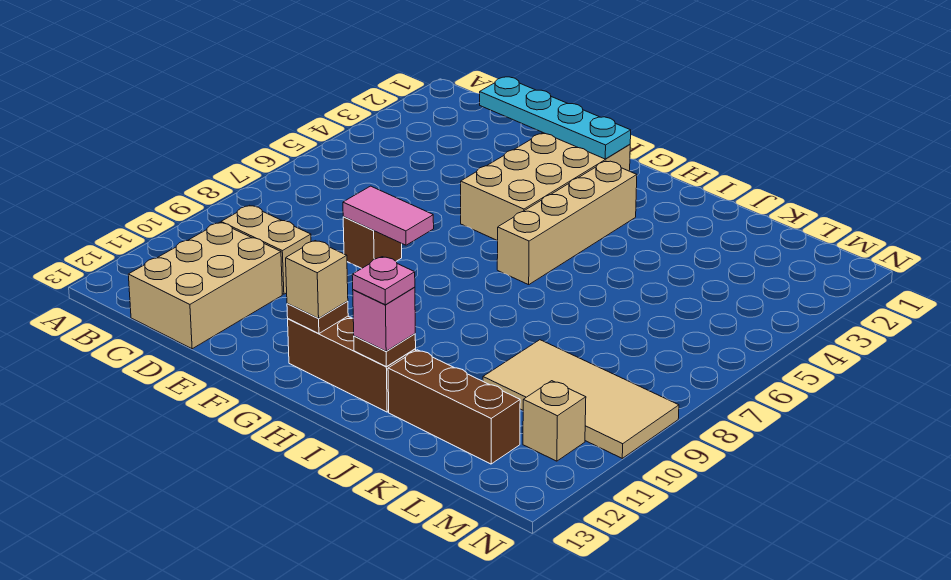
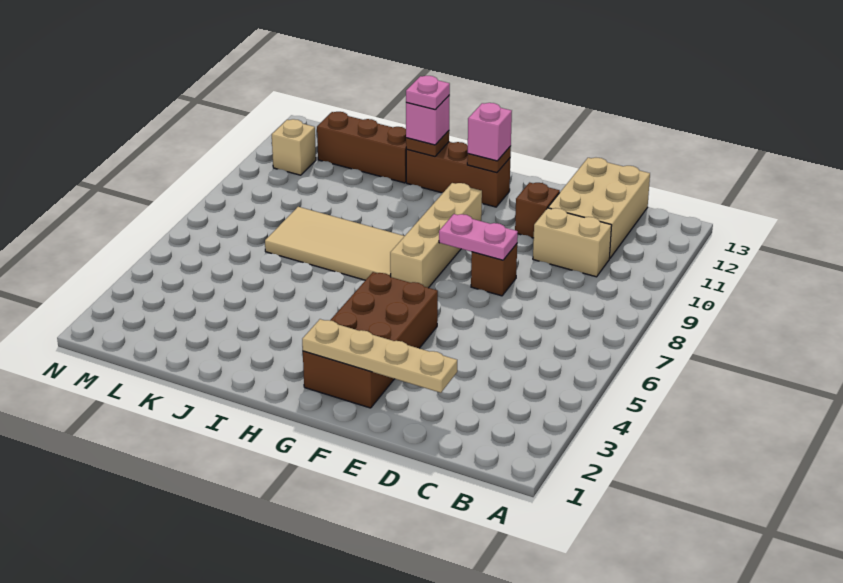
cyan 1x4 plate [480,77,631,159] -> tan 1x4 plate [302,319,457,393]
pink 1x2 tile [343,186,434,245] -> pink 1x2 plate [439,214,518,260]
none -> brown 1x1 brick [515,183,560,238]
tan 2x4 brick [461,133,630,241] -> brown 2x4 brick [303,272,438,408]
tan 1x1 brick [286,241,348,318] -> pink 1x1 brick [468,103,512,161]
tan 1x4 brick [497,161,637,285] -> tan 1x4 brick moved to [390,183,482,288]
tan 2x4 tile [483,340,679,458] -> tan 2x4 tile moved to [265,207,404,280]

